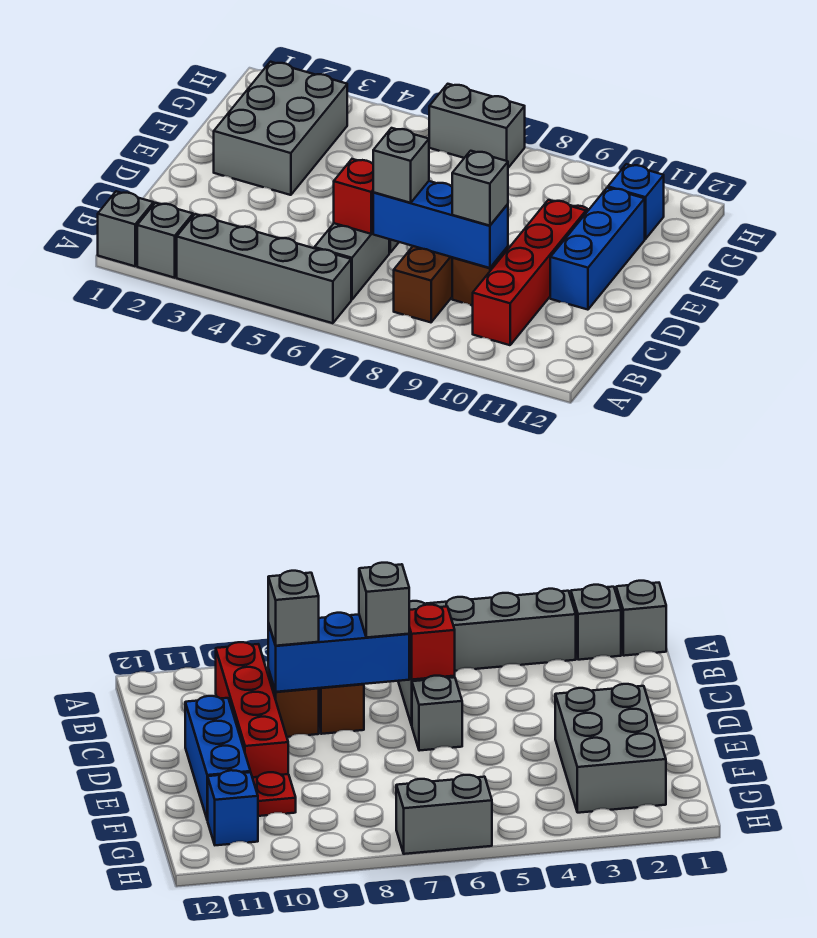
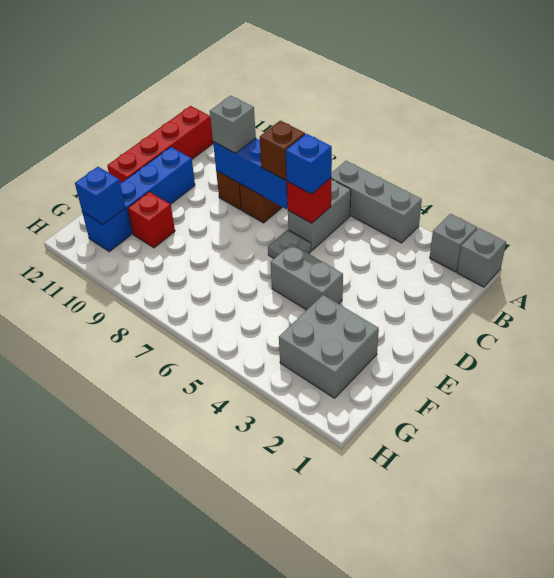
grey 1x4 brick [177,214,351,323] -> grey 1x3 brick [331,161,422,243]
red 1x4 brick [473,200,586,345] -> red 1x4 brick moved to [107,106,213,183]
none -> blue 1x1 brick [286,134,332,194]
grey 1x1 brick [373,128,429,203] -> brown 1x1 brick [260,121,305,180]
grey 1x1 brick [412,676,462,751] -> grey 1x1 plate [268,230,311,258]
grey 2x3 brick [214,62,347,195] -> grey 2x2 brick [279,295,379,398]
red 1x1 plate [252,772,296,816] -> red 1x1 brick [128,192,175,248]
none -> blue 1x1 brick [75,167,125,224]
grey 1x2 brick [429,84,525,168] -> grey 1x2 brick moved to [270,244,343,310]

